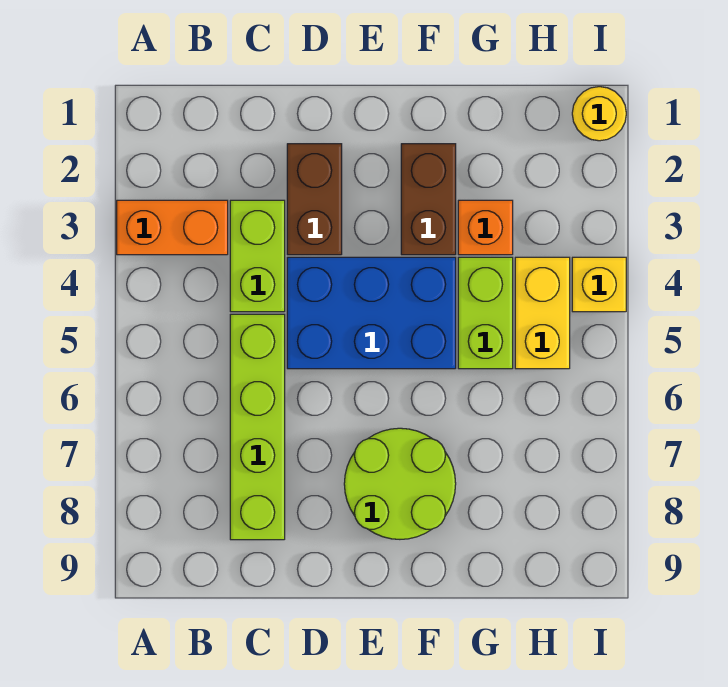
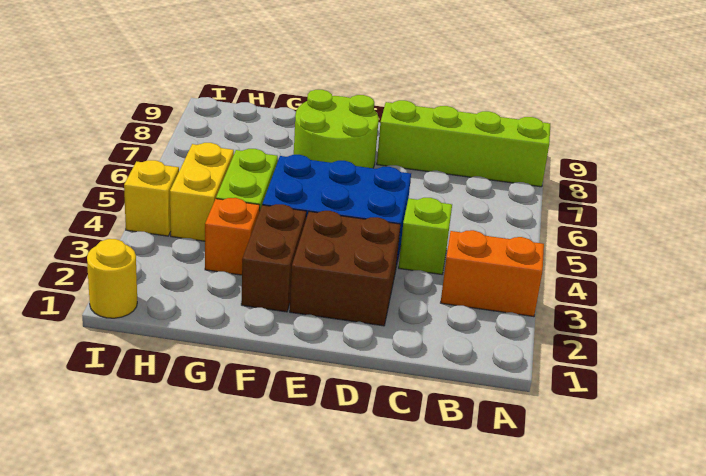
lime 1x2 brick [230,200,285,312] -> lime 1x1 brick [399,198,452,274]
lime 1x4 brick [230,314,285,540] -> lime 1x4 brick turned to [377,100,550,187]
brown 1x2 brick [287,144,342,255] -> brown 2x2 brick [290,211,401,326]

